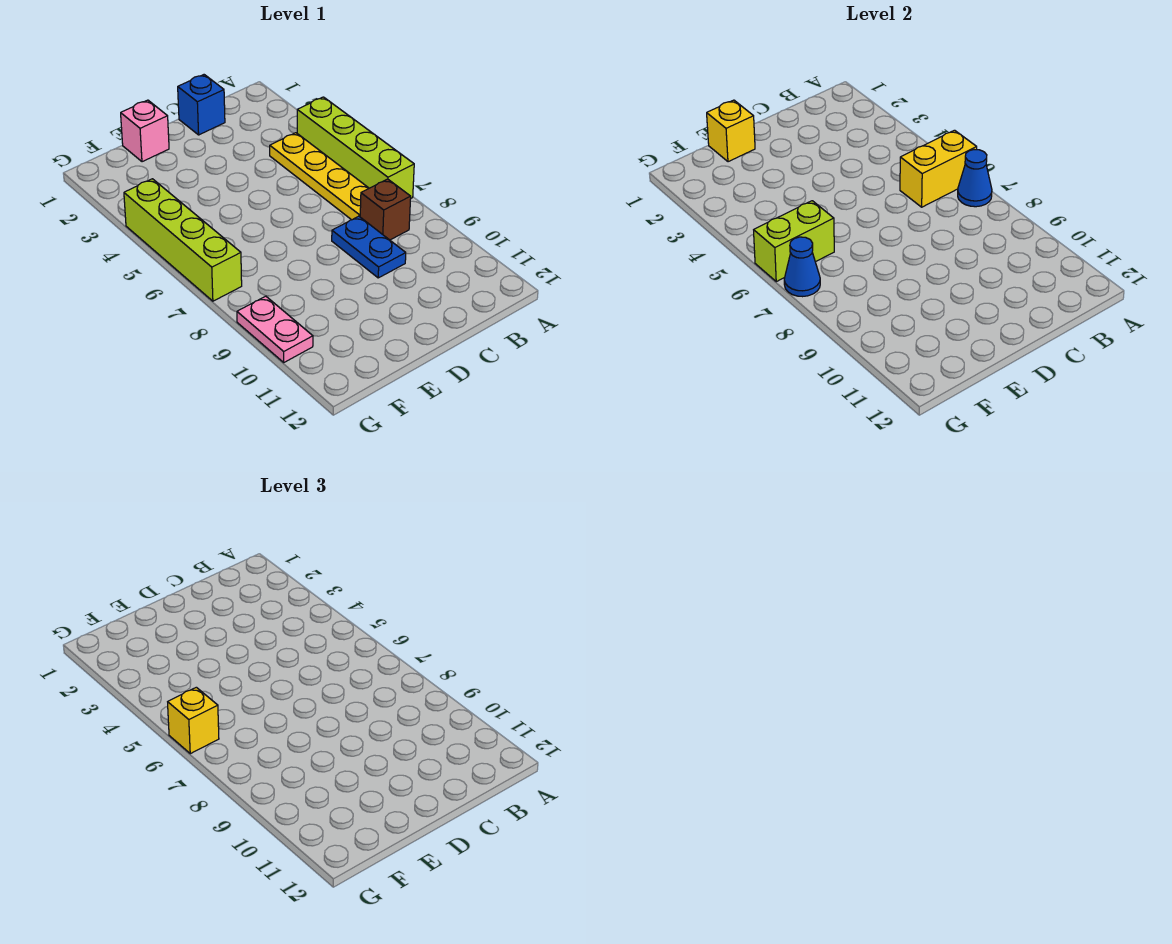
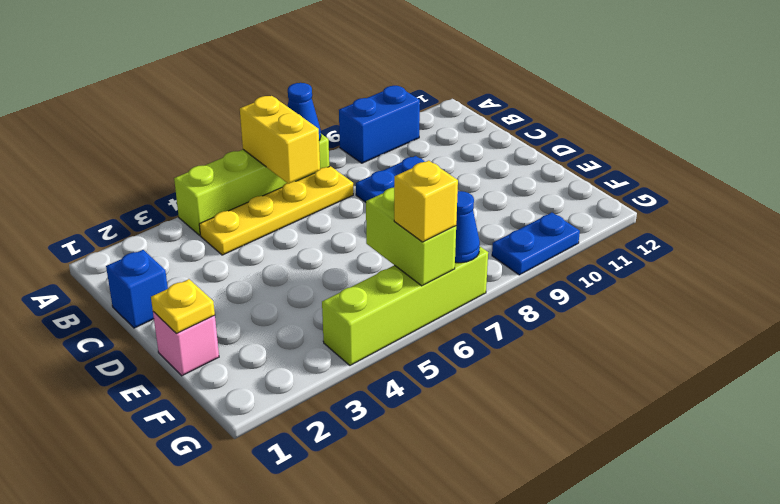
none -> blue 1x2 brick [339,86,420,163]
brown 1x1 brick [360,179,411,240] -> none
yellow 1x1 brick [707,100,755,162] -> yellow 1x1 plate [151,279,215,333]
pink 1x2 plate [237,296,313,362] -> blue 1x2 plate [492,213,580,275]

